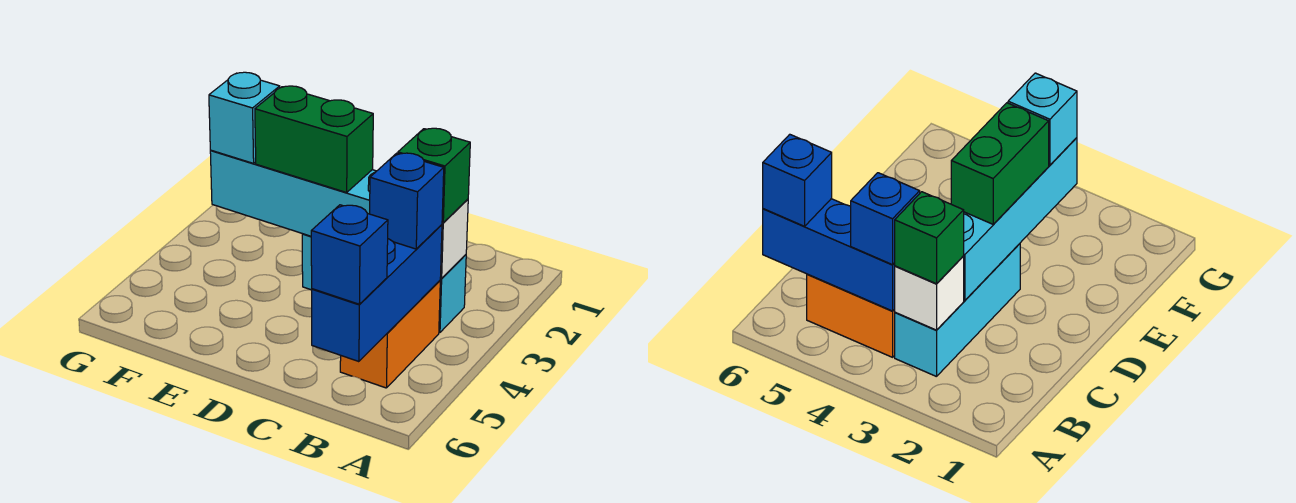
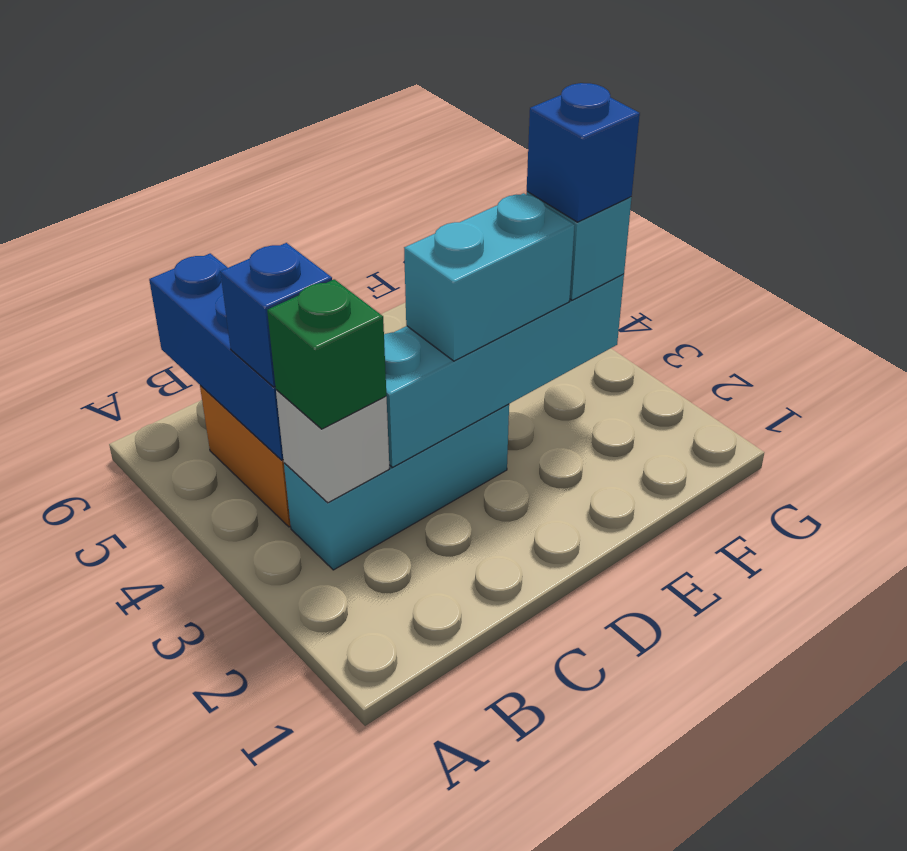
blue 1x1 brick [311,205,388,304] -> blue 1x1 brick moved to [527,83,640,222]
green 1x2 brick [255,86,373,192] -> cyan 1x2 brick [404,193,575,361]

